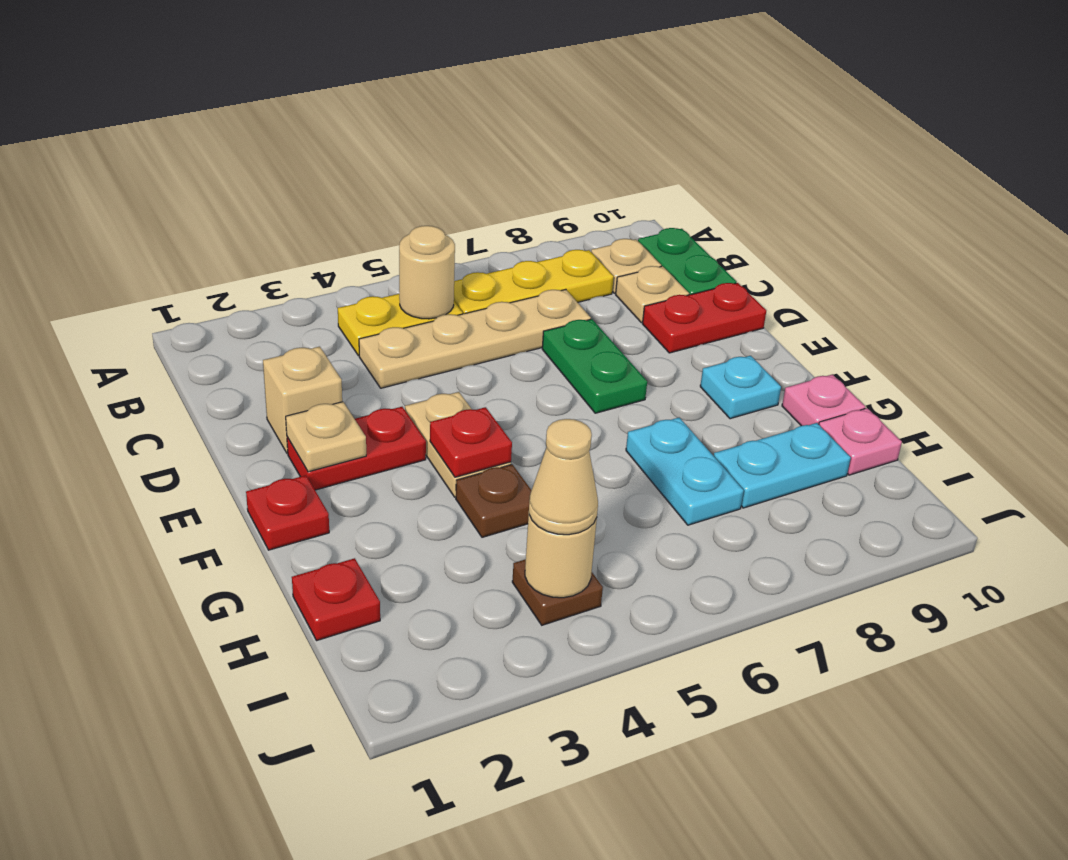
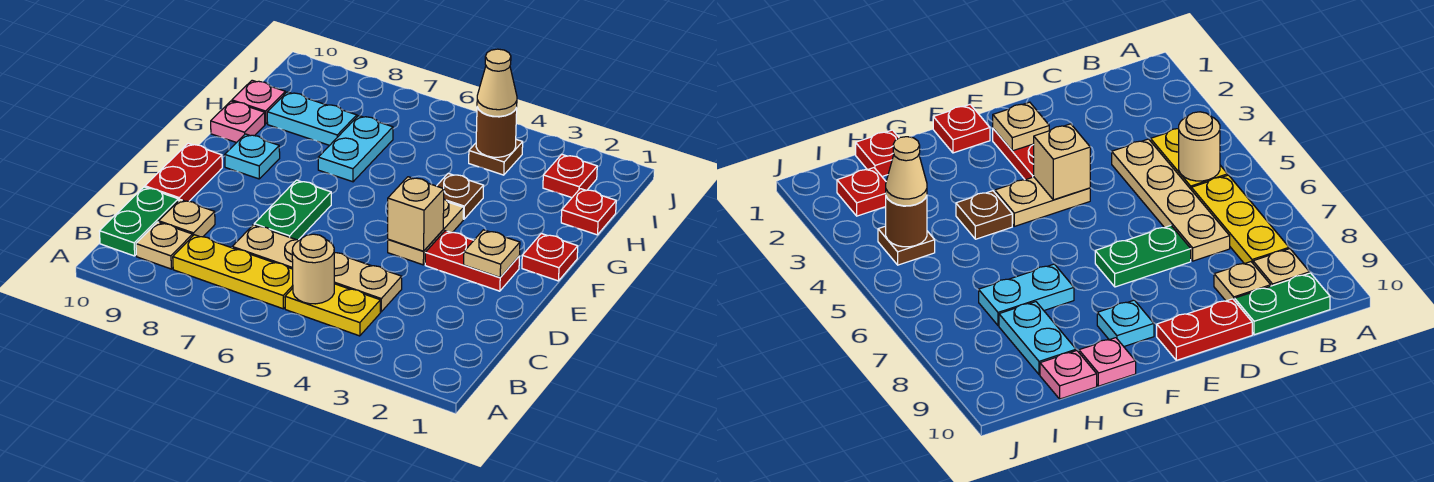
tan 1x1 brick [263,347,342,453] -> tan 1x1 brick moved to [388,177,444,251]
red 1x2 plate [643,283,766,353] -> red 1x2 plate turned to [145,143,222,201]
red 1x1 plate [430,407,512,477] -> red 1x1 plate moved to [543,154,597,198]
tan 1x1 round brick [525,515,597,598] -> brown 1x1 round brick [476,107,517,157]

